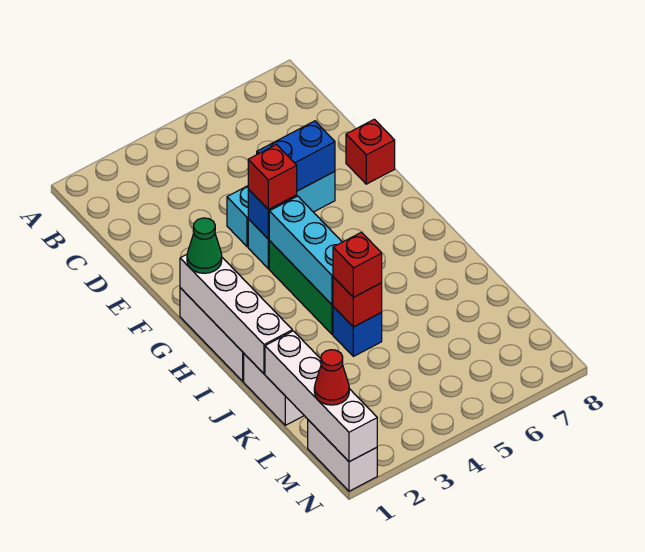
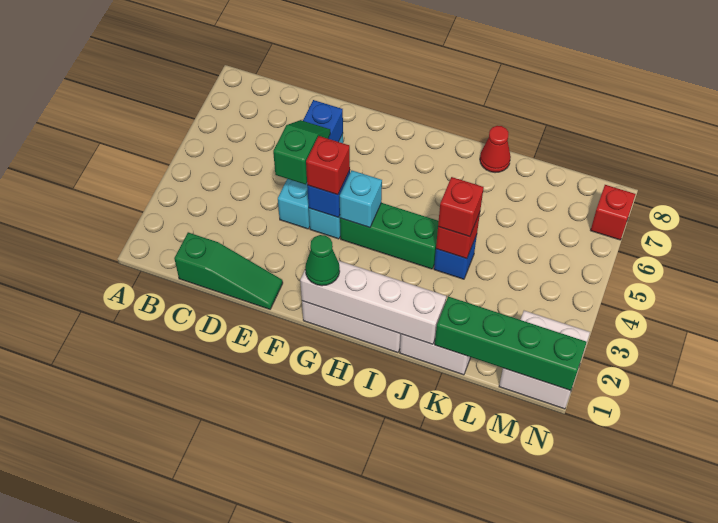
none -> green 1x3 slope [174,232,283,309]
none -> green 1x2 slope [273,120,330,184]
red 1x1 brick [346,119,395,184] -> red 1x1 brick moved to [591,185,636,240]
cyan 1x3 brick [269,196,342,305] -> cyan 1x1 brick [340,170,382,228]
white 1x4 brick [265,331,377,462] -> green 1x4 brick [435,296,587,391]
white 1x2 brick [308,420,377,491] -> white 2x2 brick [499,311,590,409]
red 1x1 cone [314,350,349,405] -> red 1x1 cone moved to [480,126,511,173]

